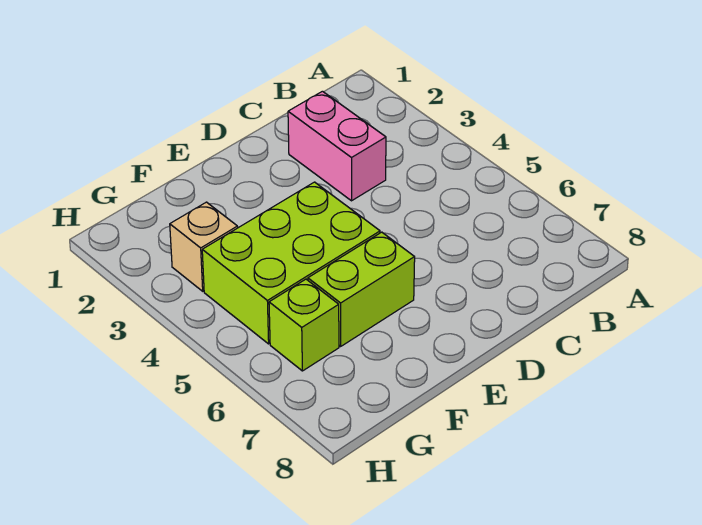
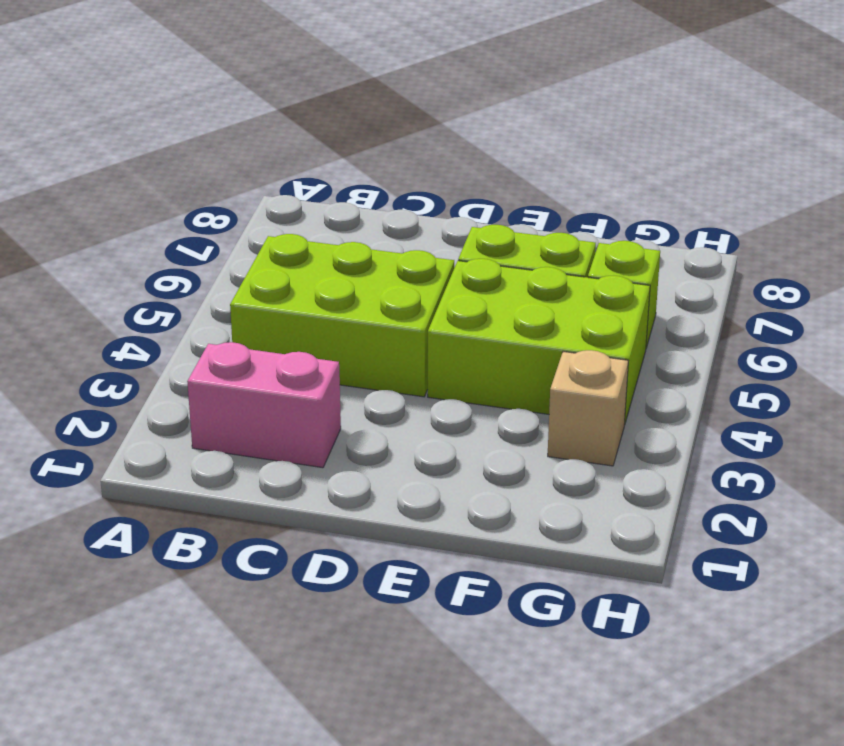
none -> lime 2x3 brick [230,234,454,397]
pink 1x2 brick [288,91,386,201] -> pink 1x2 brick turned to [187,342,341,468]

